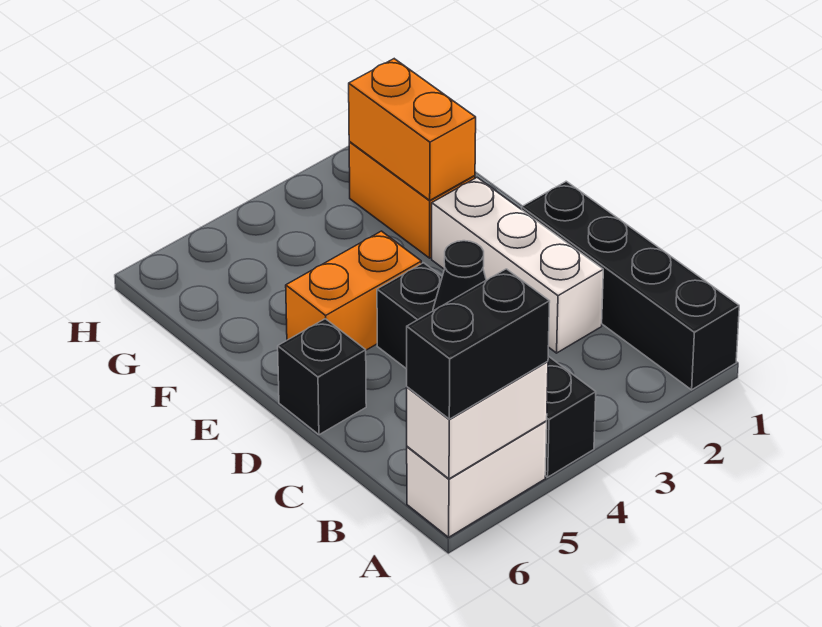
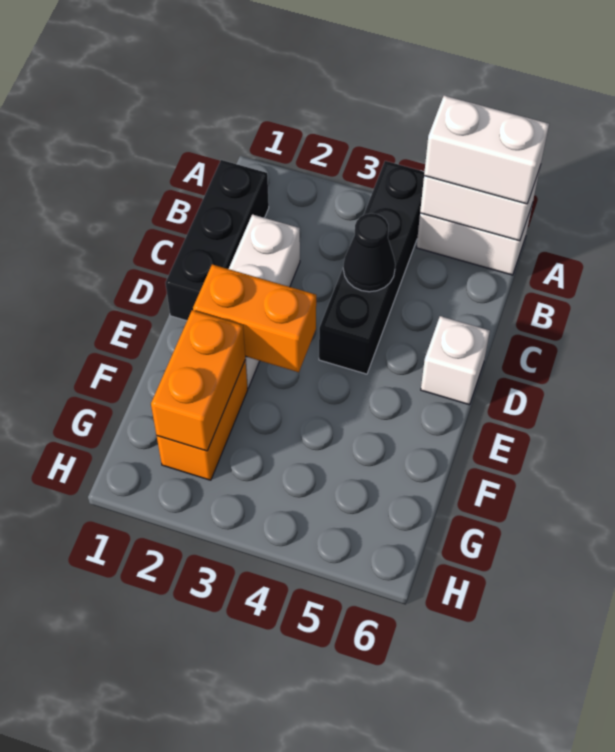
black 1x4 brick [522,181,739,390] -> black 1x3 brick [166,160,269,321]
black 1x2 brick [407,269,550,419] -> white 1x2 brick [424,96,549,204]
black 1x1 brick [278,319,366,435] -> white 1x1 brick [421,316,490,405]
orange 1x2 brick [286,231,421,350] -> orange 1x2 brick moved to [193,264,316,372]

